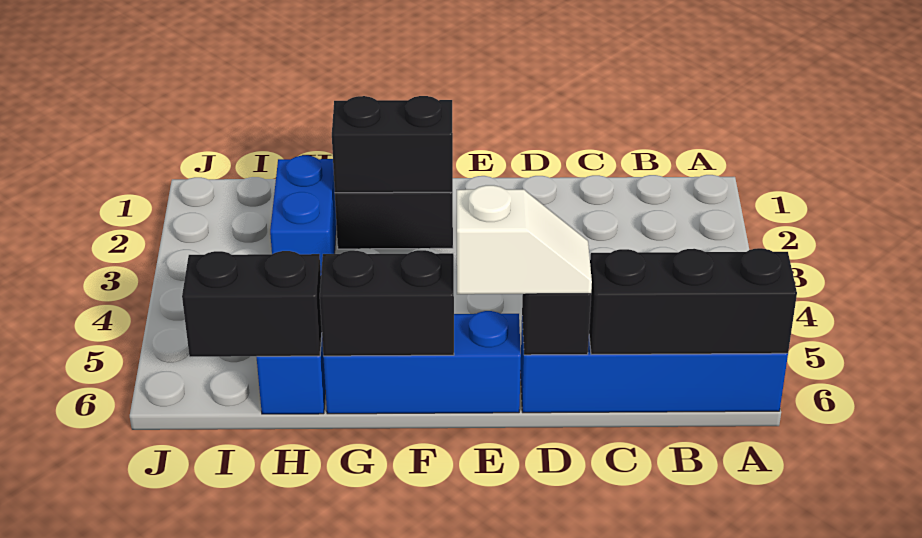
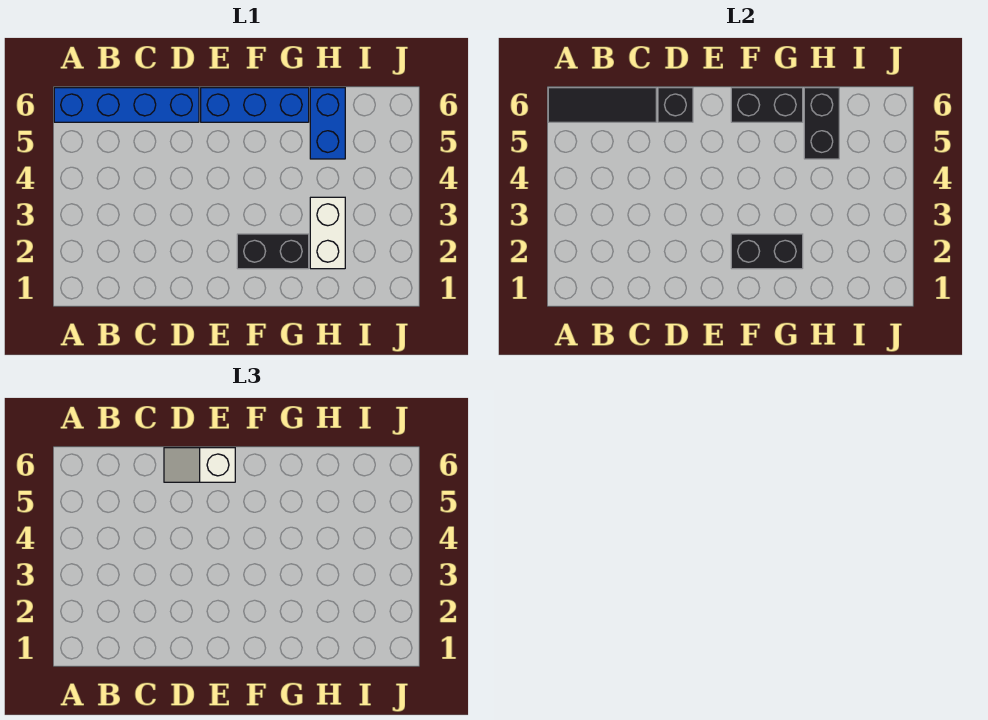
black 1x3 brick [589,248,797,354] -> black 1x3 tile [548,88,656,122]
blue 1x2 brick [270,155,336,270] -> white 1x2 brick [310,197,345,269]
black 1x2 brick [182,251,322,357] -> black 1x2 brick turned to [804,88,839,159]

